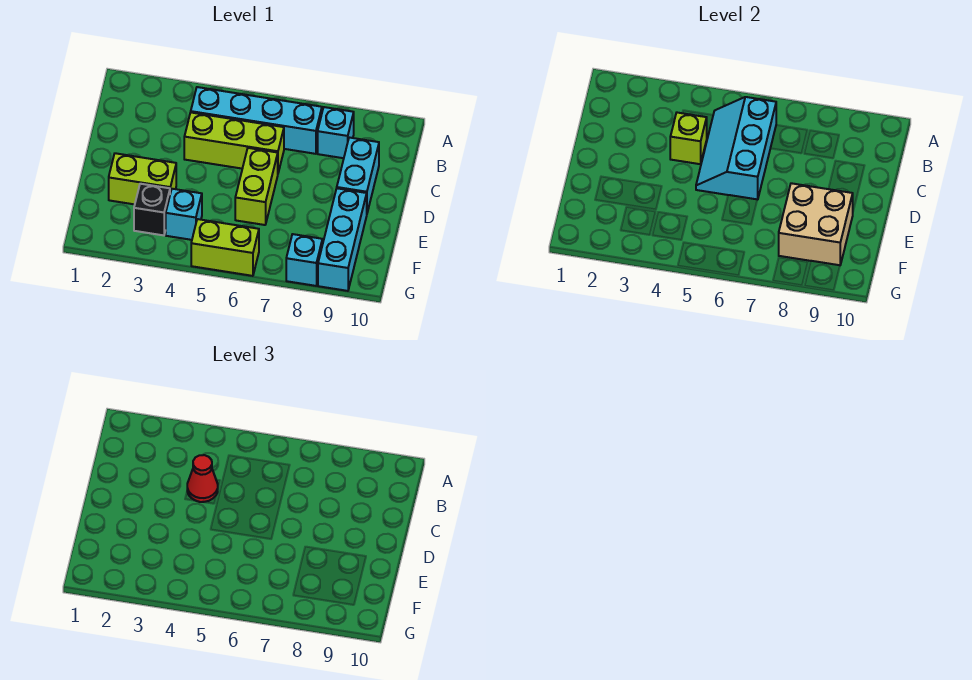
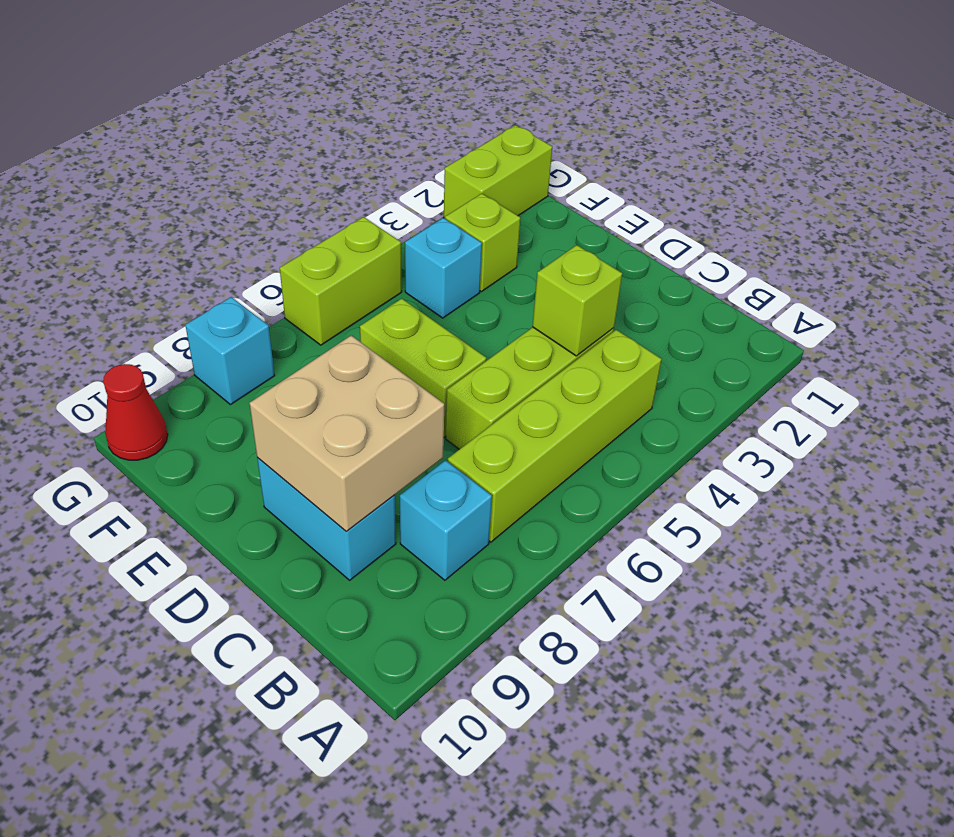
cyan 1x4 brick [191,87,322,154] -> lime 1x4 brick [448,330,662,542]
cyan 2x3 slope [696,97,776,200] -> none
red 1x1 cone [187,455,218,502] -> red 1x1 cone moved to [103,364,168,460]
lime 1x2 brick [109,153,176,204] -> lime 1x2 brick moved to [444,125,552,218]
tan 2x2 brick [779,183,853,265] -> tan 2x2 brick moved to [250,335,444,531]
cyan 1x3 brick [318,188,367,291] -> none
black 1x1 brick [134,184,170,235] -> lime 1x1 brick [445,194,520,292]

